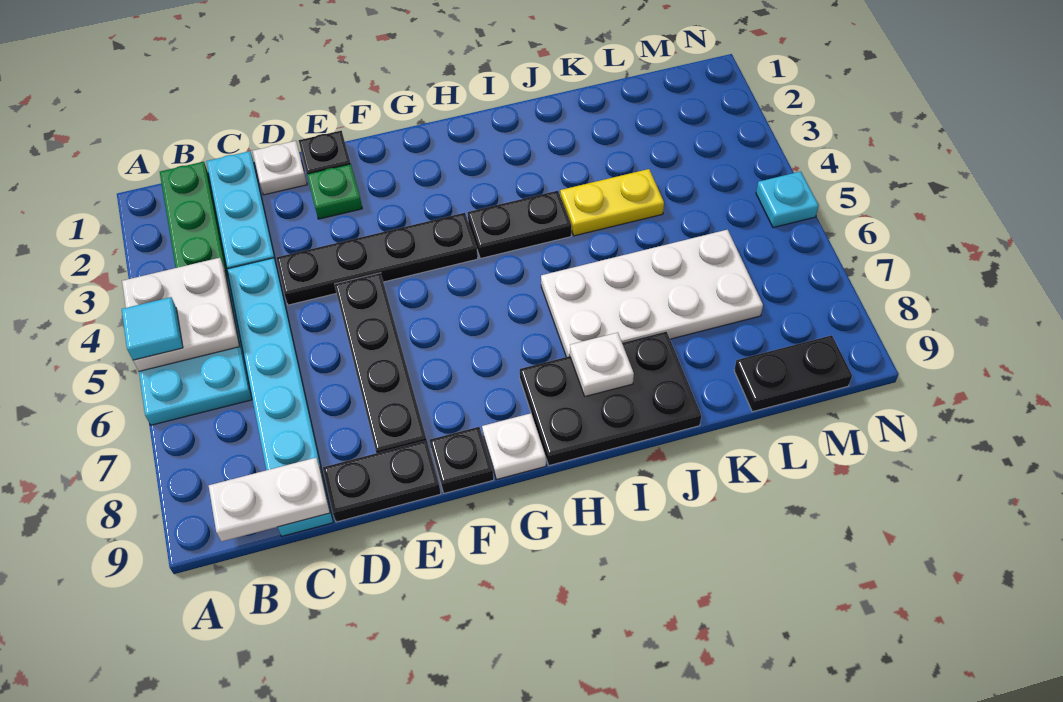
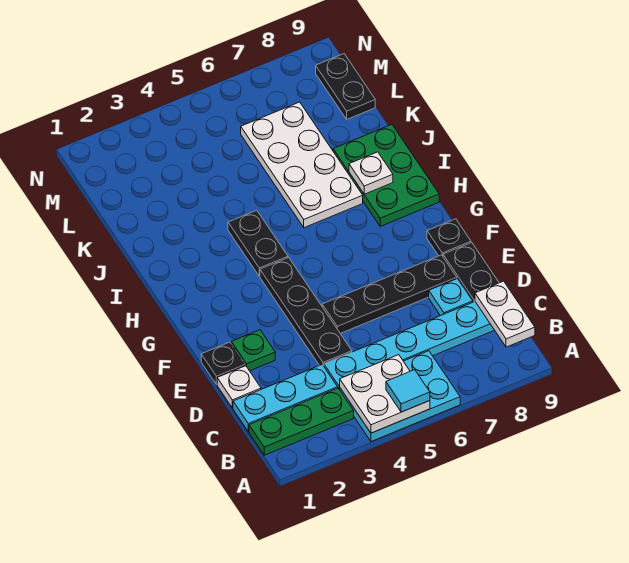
white 1x1 plate [482,413,546,479] -> none
black 2x3 plate [520,332,701,466] -> green 2x3 plate [333,125,439,226]
yellow 1x2 plate [560,169,664,236] -> none
cyan 1x1 plate [756,171,819,228] -> cyan 1x1 plate moved to [429,279,473,316]

